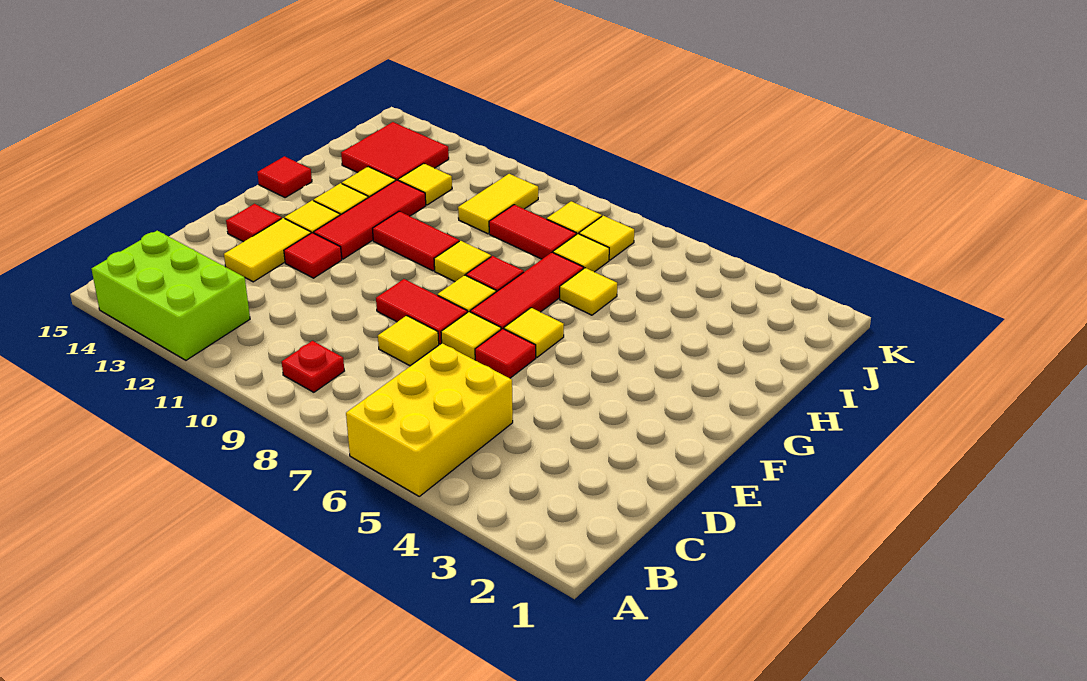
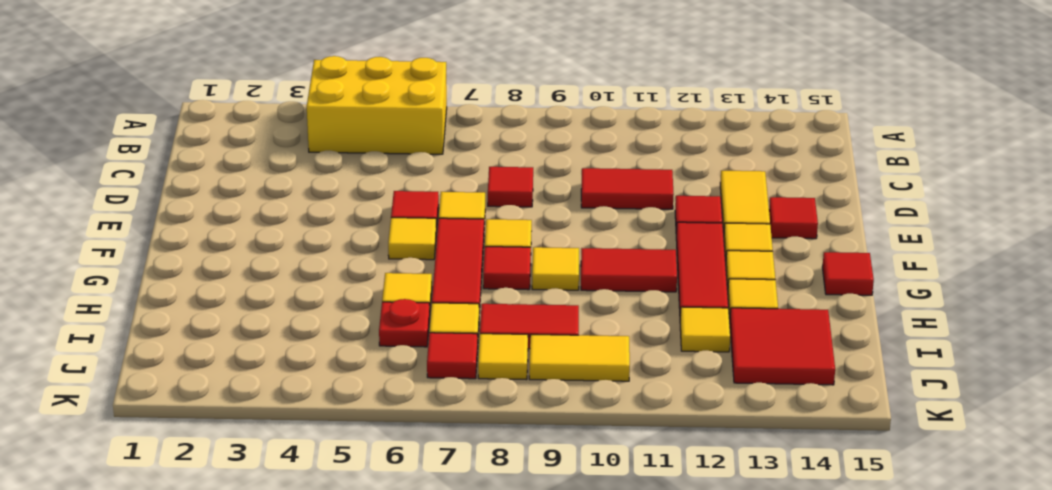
yellow 2x3 brick [346,343,513,496] -> yellow 2x3 brick turned to [307,56,447,154]
lime 2x3 brick [92,231,250,360] -> none
red 1x1 plate [282,341,344,392] -> red 1x1 plate moved to [379,299,430,347]
yellow 1x1 tile [378,316,439,366] -> red 1x1 tile [488,167,533,207]
red 1x2 tile [376,279,467,344] -> red 1x2 tile moved to [581,168,674,209]
yellow 1x2 tile [458,174,538,234] -> yellow 1x2 tile turned to [529,335,630,381]
yellow 1x1 tile [579,216,634,260] -> red 1x1 tile [427,333,478,379]

